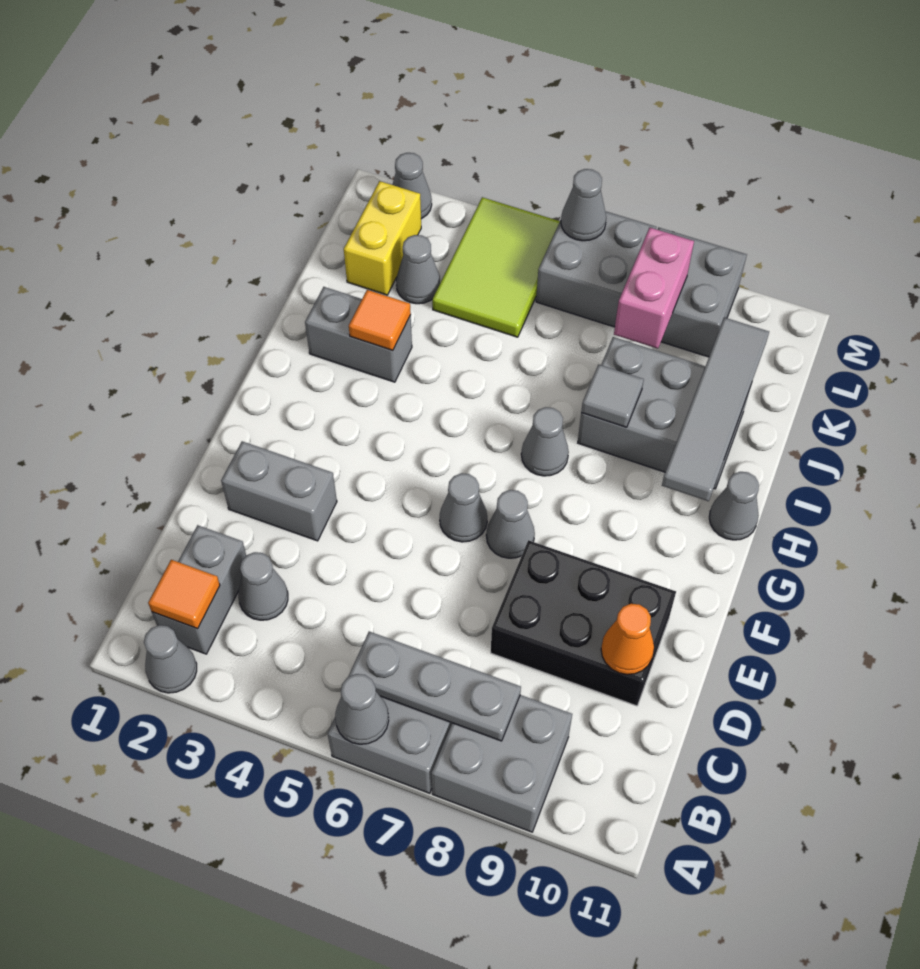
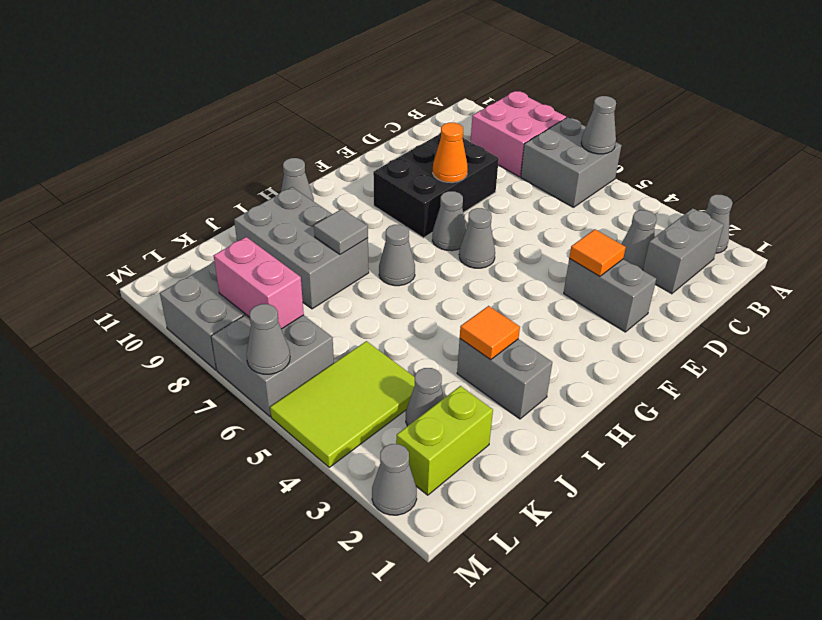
grey 2x2 brick [431,695,572,832] -> pink 2x2 brick [471,91,566,177]
orange 1x1 tile [148,560,220,629] -> orange 1x1 tile moved to [569,229,626,276]
grey 1x3 plate [348,632,521,741] -> none
black 2x3 brick [491,540,676,706] -> black 2x3 brick turned to [373,133,499,238]
orange 1x1 cone [601,604,654,675] -> orange 1x1 cone moved to [433,123,468,183]
grey 1x4 tile [662,317,769,501] -> none
yellow 1x2 brick [344,181,421,295] -> lime 1x2 brick [396,386,493,495]
pink 1x2 brick [614,228,694,349] -> pink 1x2 brick turned to [214,237,304,329]

